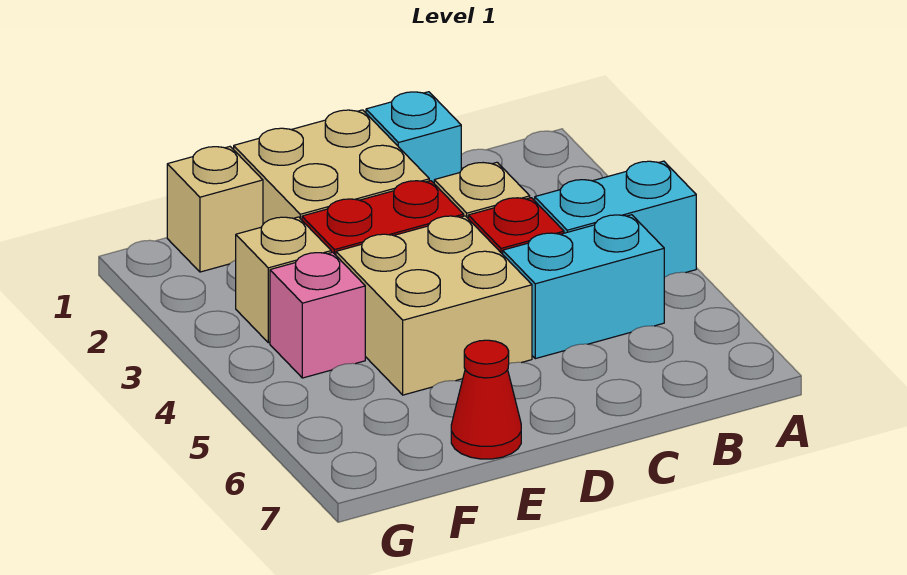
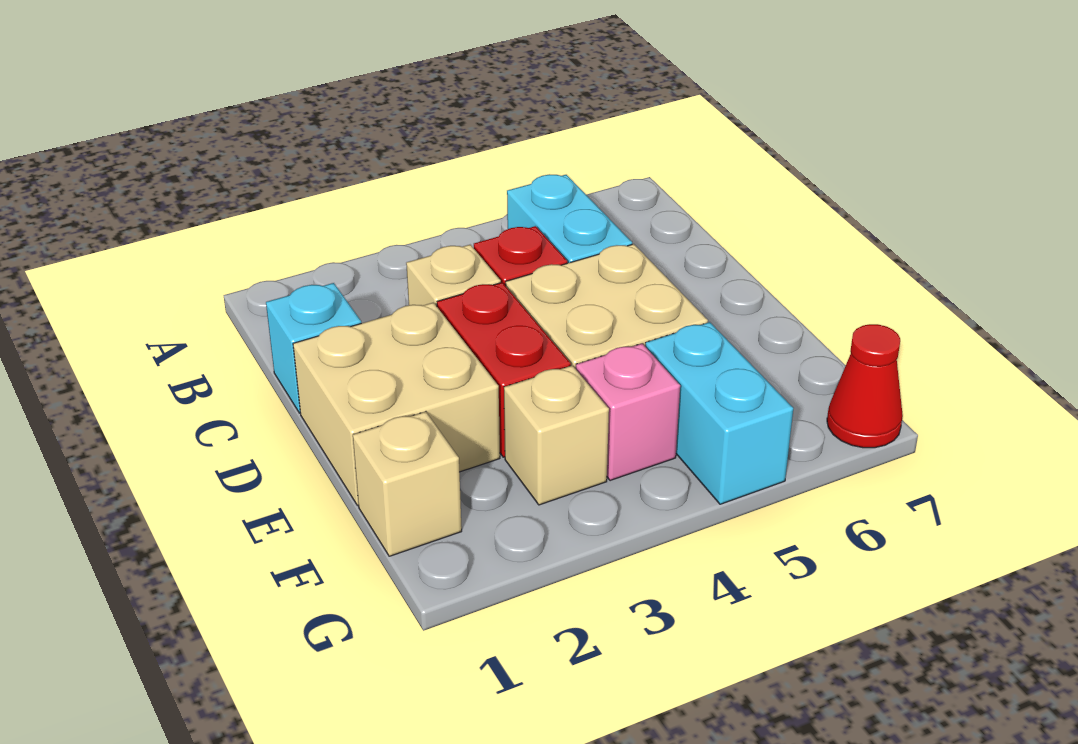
cyan 1x2 brick [535,161,696,277] -> cyan 1x2 brick moved to [645,322,793,504]
red 1x1 cone [451,340,521,459] -> red 1x1 cone moved to [827,324,903,448]

